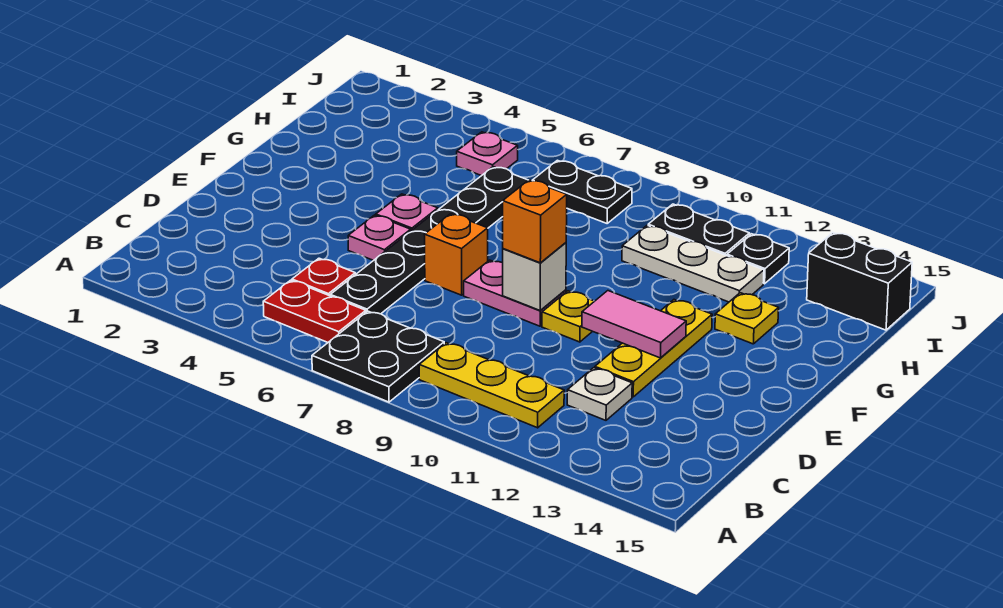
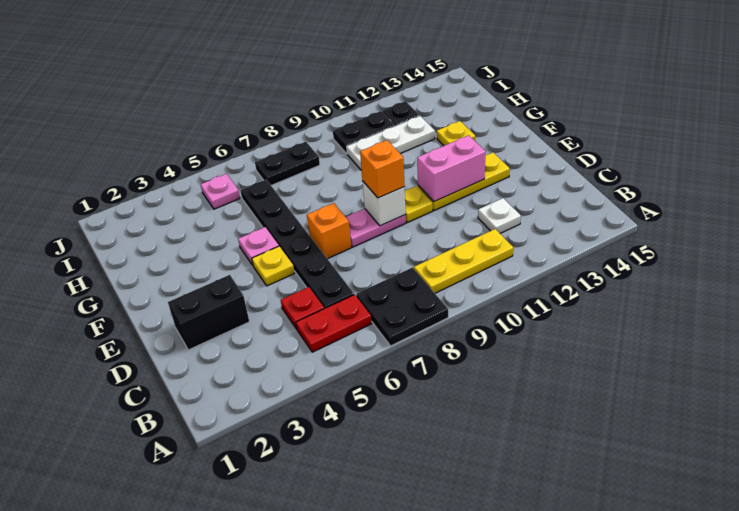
yellow 1x3 plate [595,300,712,397] -> yellow 1x3 plate turned to [418,153,510,211]
pink 1x1 plate [348,215,411,260] -> yellow 1x1 plate [252,246,294,286]
pink 1x2 tile [582,291,686,358] -> pink 1x2 brick [417,135,486,202]
black 1x2 brick [807,232,912,330] -> black 1x2 brick moved to [168,275,249,350]

